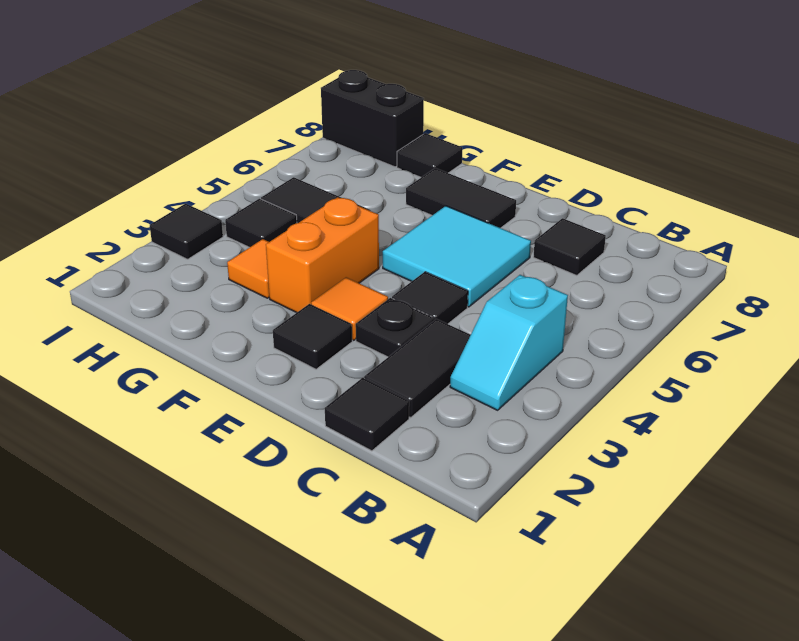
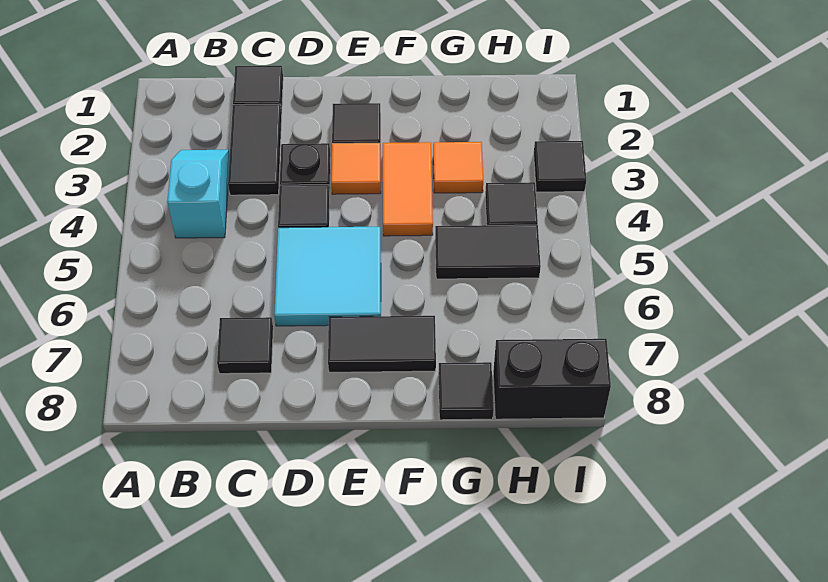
orange 1x2 brick [266,197,379,313] -> orange 1x2 tile [383,142,433,236]

